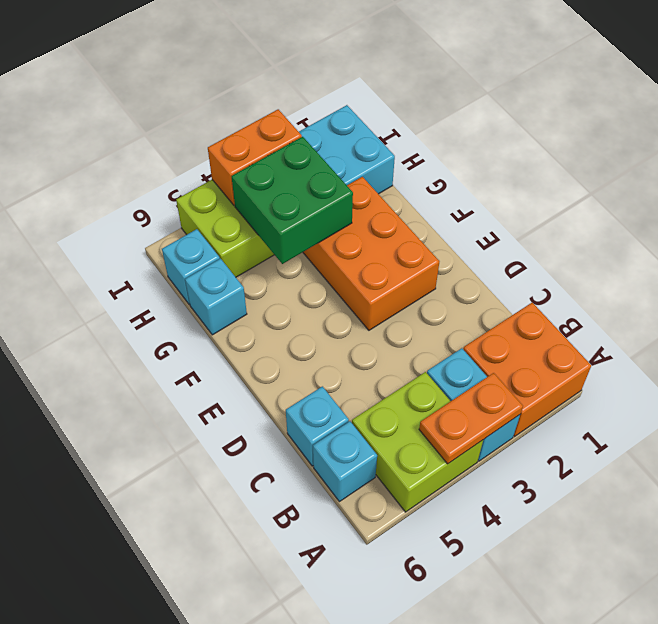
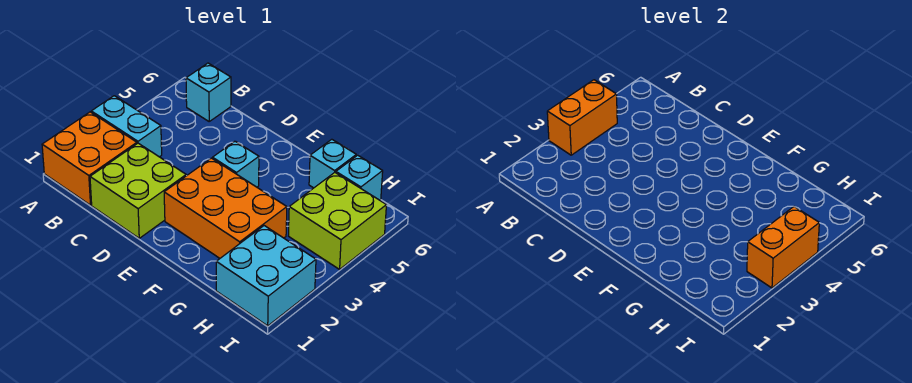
orange 1x2 plate [419,373,523,464] -> orange 1x2 brick [547,80,617,155]
lime 2x2 brick [352,372,483,512] -> lime 2x2 brick moved to [90,143,186,238]
cyan 1x1 brick [286,386,349,466] -> cyan 1x1 brick moved to [213,141,259,187]
green 2x2 brick [232,137,353,264] -> none

